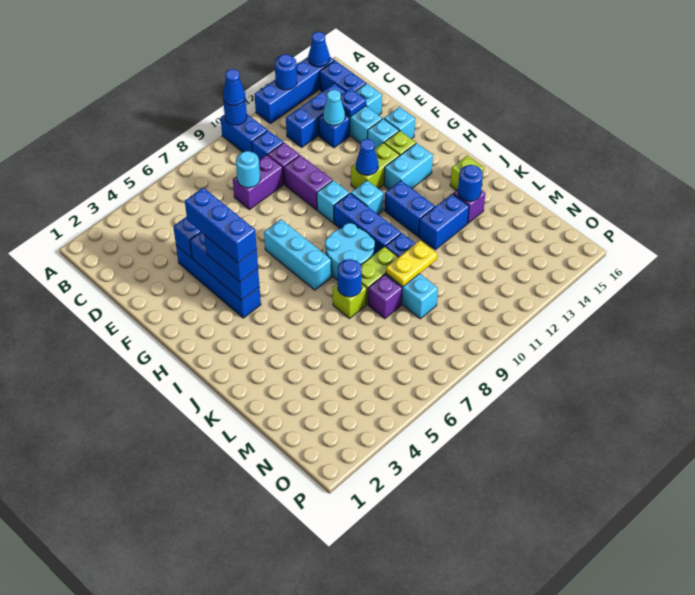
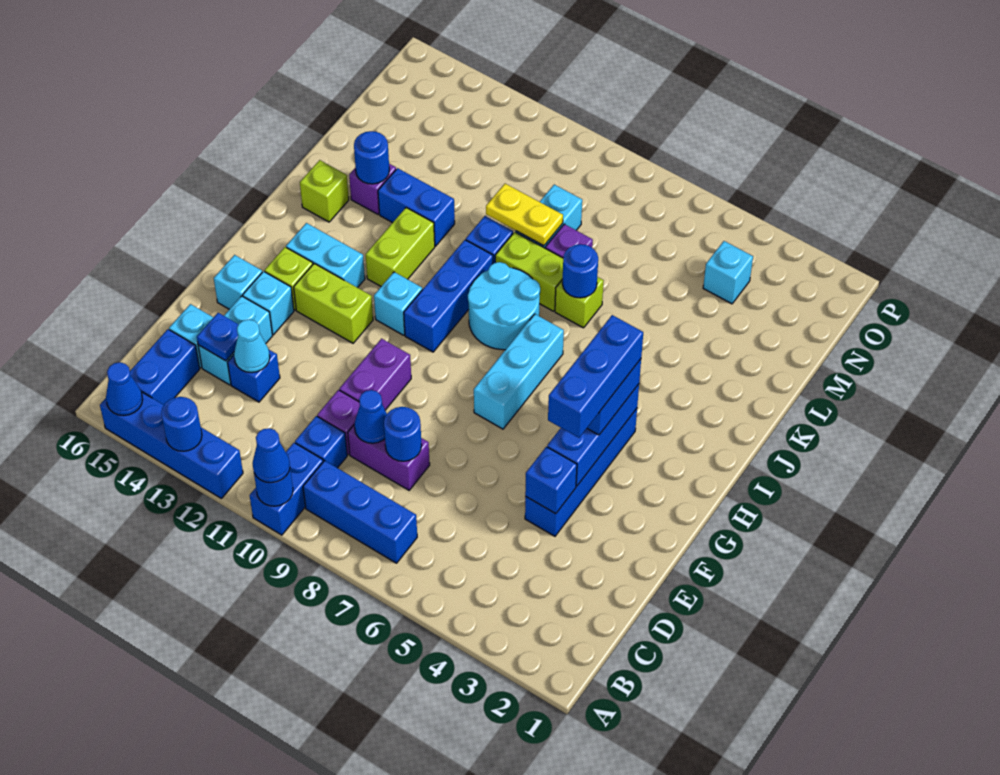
blue 1x3 brick [286,83,346,147] -> blue 1x3 brick moved to [303,460,417,563]
cyan 1x1 round brick [236,151,260,188] -> blue 1x1 round brick [384,407,422,461]
cyan 1x1 brick [317,180,349,223] -> cyan 1x1 brick moved to [703,241,753,304]
blue 1x1 cone [356,139,378,175] -> blue 1x1 cone moved to [354,390,387,443]
blue 1x2 brick [384,181,435,236] -> lime 1x2 brick [366,208,435,286]

